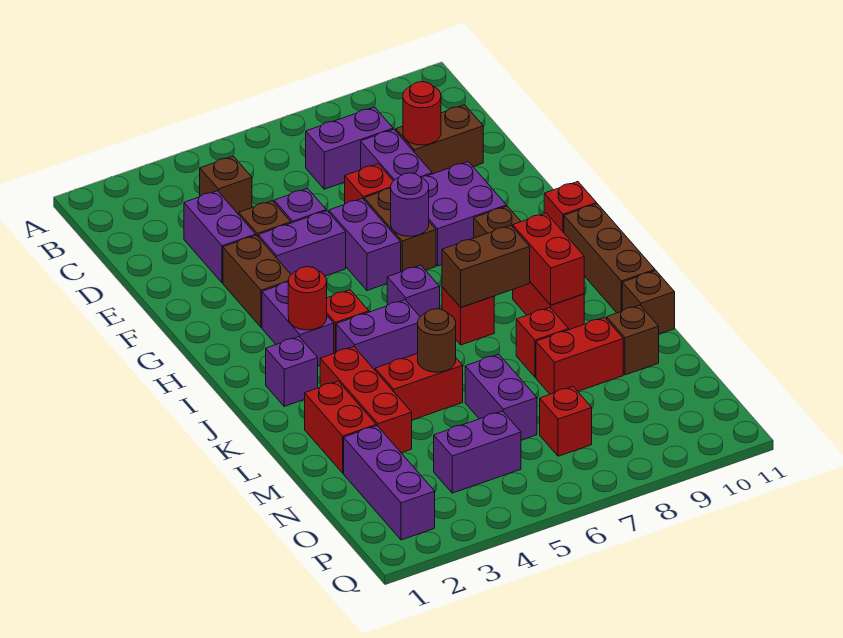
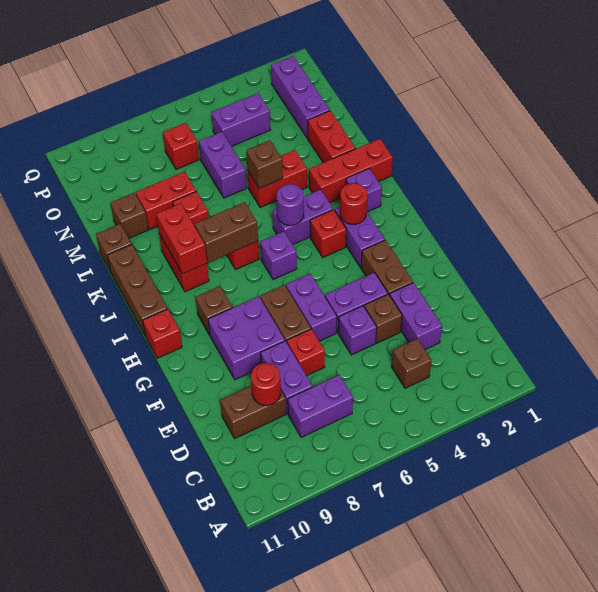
purple 1x1 round brick [391,173,429,236] -> purple 1x1 round brick moved to [277,184,304,225]
red 1x3 brick [320,347,412,453] -> red 1x3 brick turned to [309,139,393,203]
brown 1x1 round brick [418,309,456,372] -> brown 1x1 brick [246,140,283,189]

